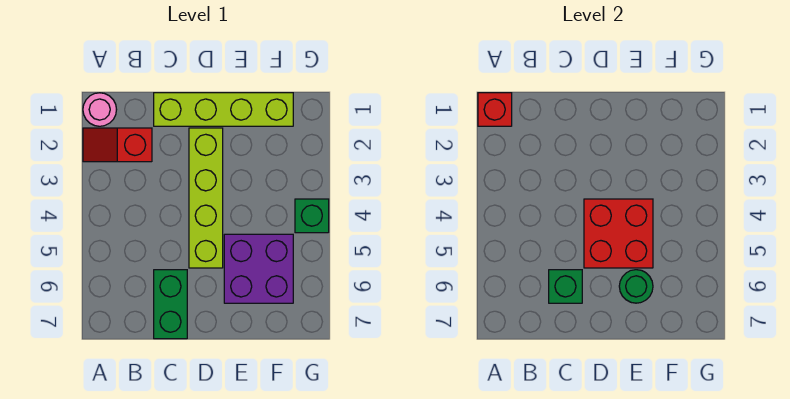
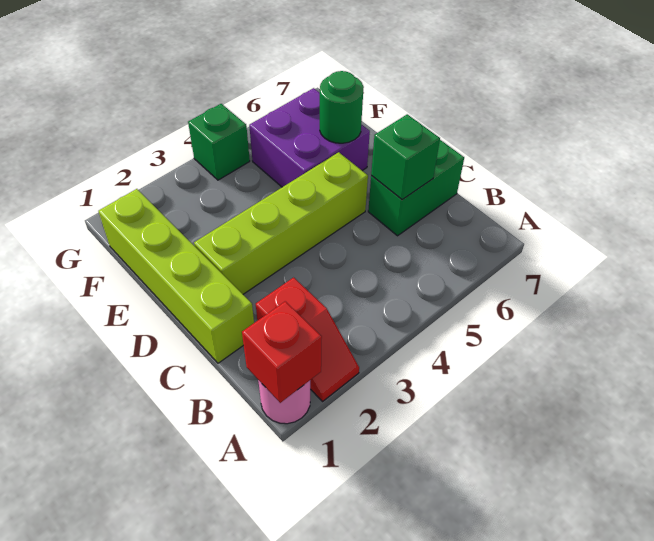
red 2x2 brick [584,199,653,268] -> none

